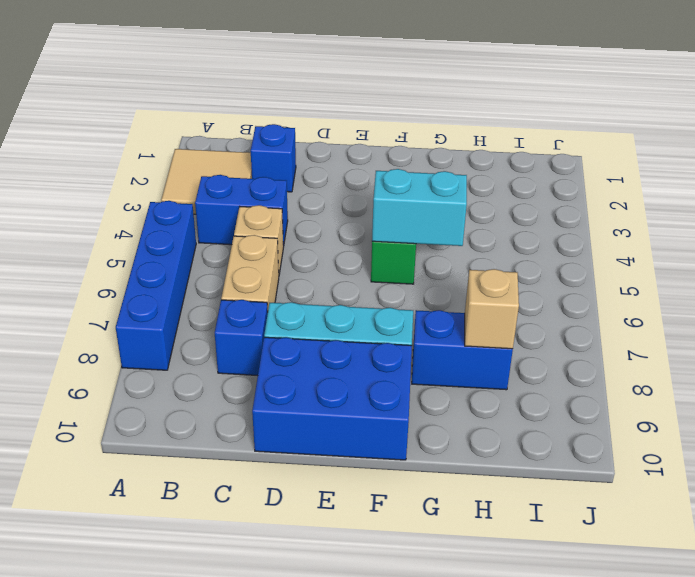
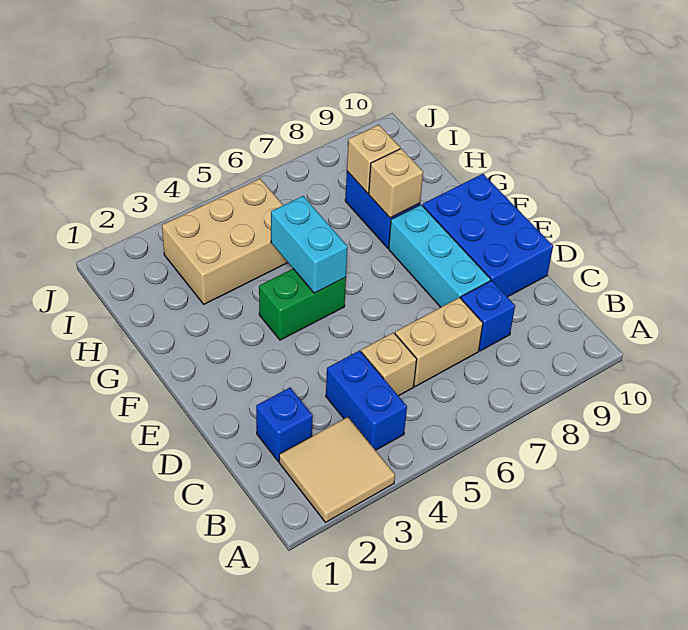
blue 1x4 brick [116,201,196,370] -> none
none -> tan 1x1 brick [369,149,423,218]
none -> tan 2x3 brick [162,179,288,304]

